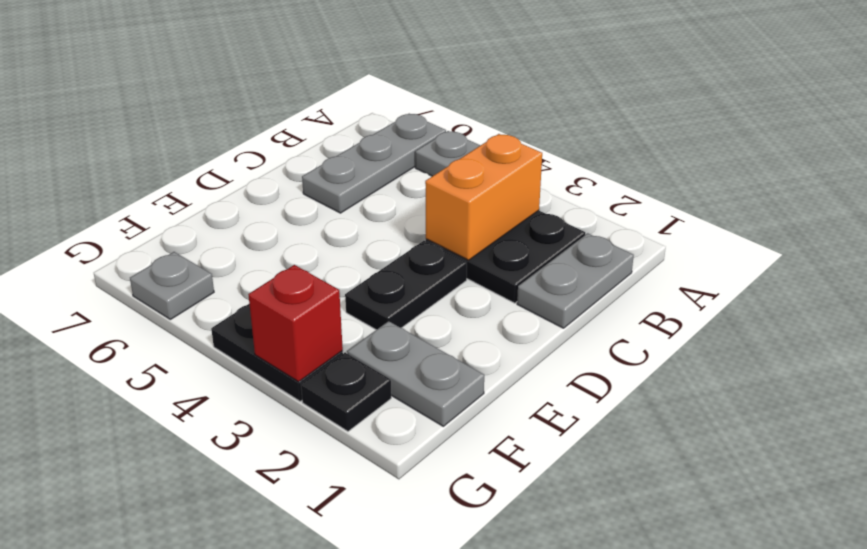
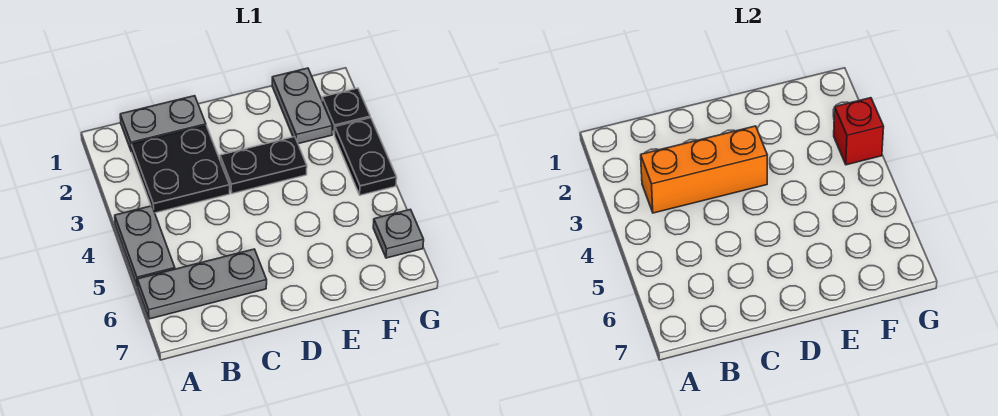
orange 1x2 brick [425,134,542,260] -> orange 1x3 brick [641,126,767,213]

